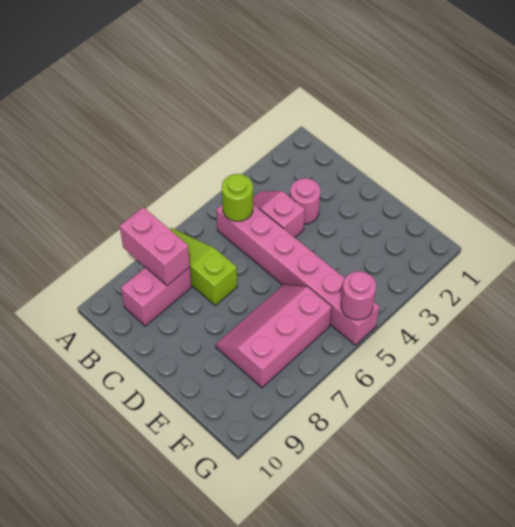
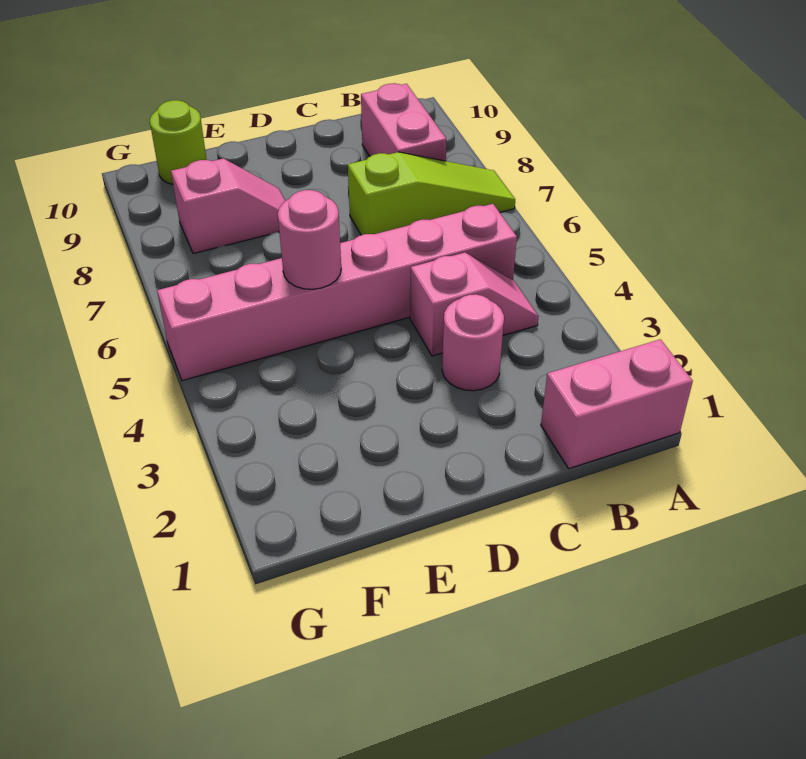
pink 1x2 brick [120,207,190,285] -> pink 1x2 brick moved to [541,339,693,469]
lime 1x1 round brick [222,174,253,221] -> lime 1x1 round brick moved to [150,100,207,184]
pink 2x3 slope [216,284,332,388] -> pink 1x2 slope [171,158,285,254]
pink 1x1 round brick [341,271,376,320] -> pink 1x1 round brick moved to [278,190,341,289]

